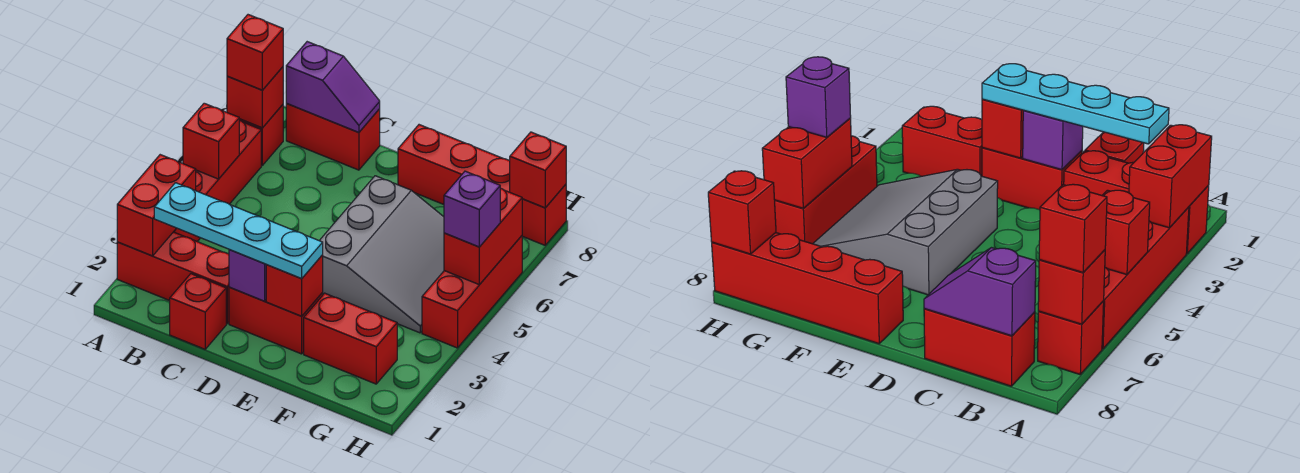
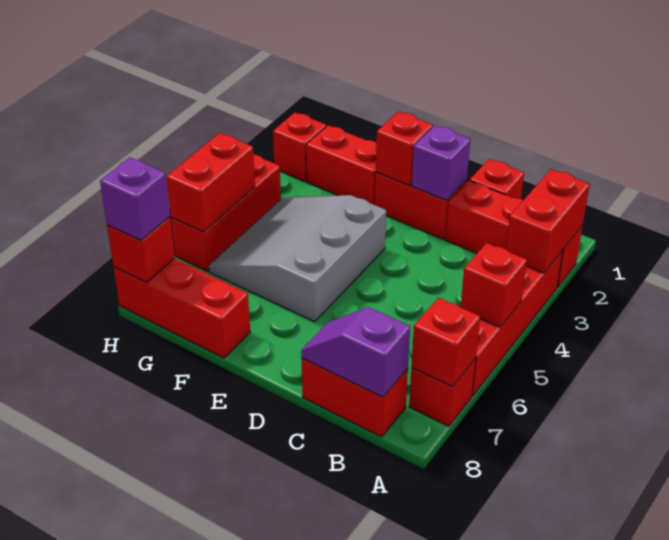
red 1x1 brick [227,15,283,90] -> red 1x1 brick moved to [273,112,326,181]
cyan 1x4 plate [154,183,323,278] -> none
red 1x4 brick [398,125,566,245] -> red 1x3 brick [113,258,250,358]
purple 1x1 brick [444,171,500,247] -> purple 1x1 brick moved to [100,157,170,240]

